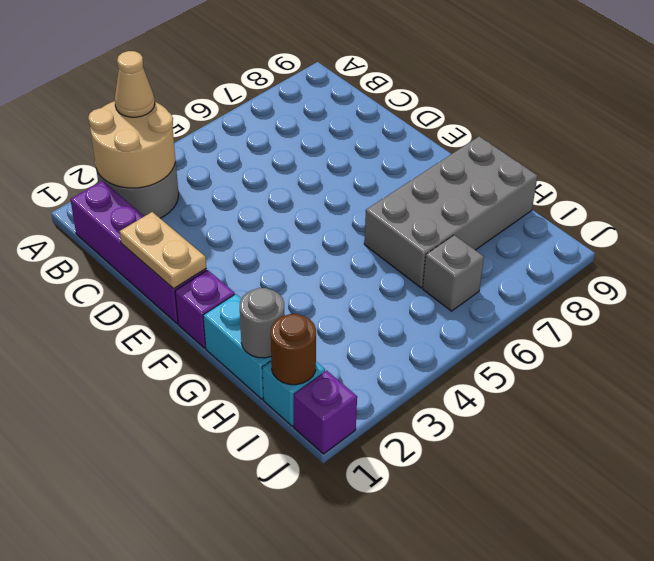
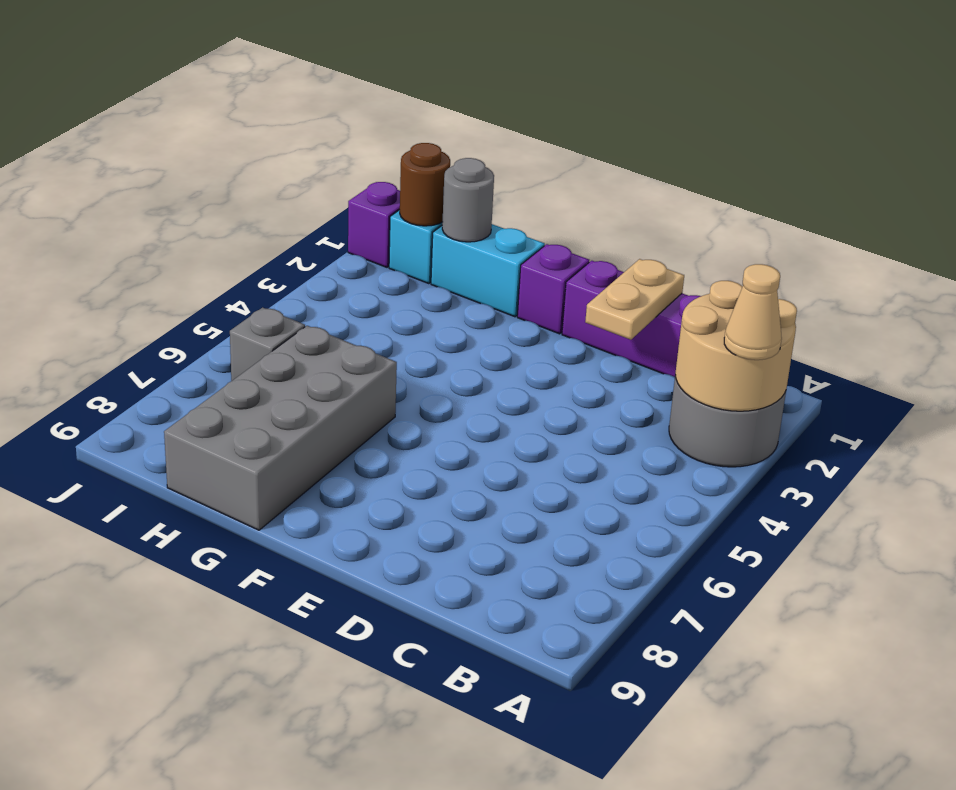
tan 1x2 plate [120,212,206,289] -> tan 1x2 plate turned to [585,259,684,340]

